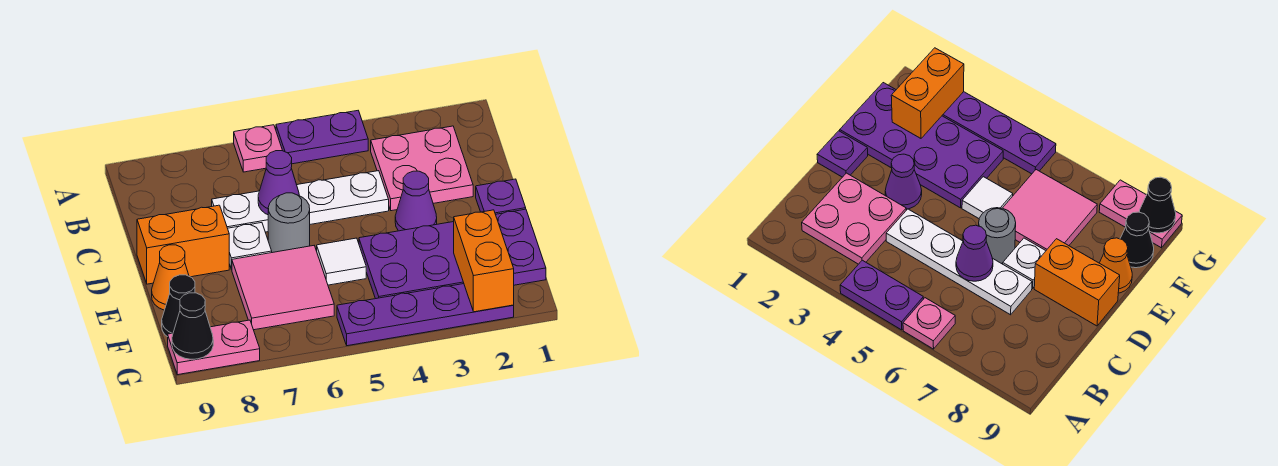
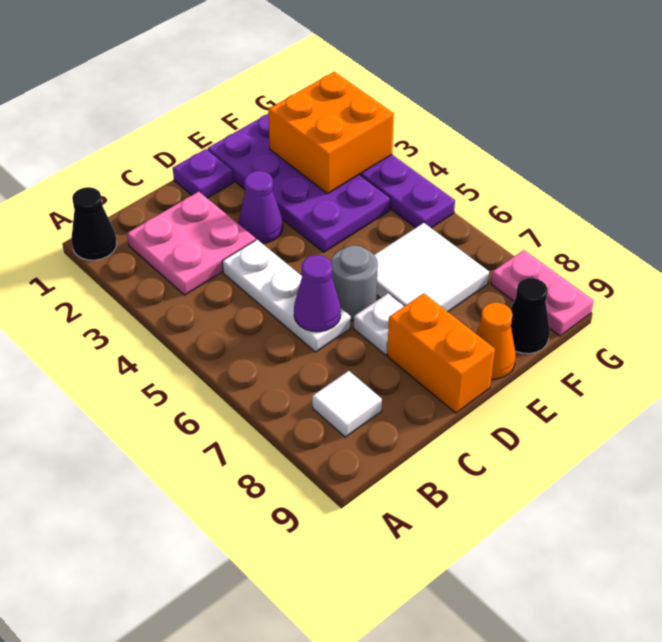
purple 1x2 plate [276,111,368,164] -> none
pink 1x1 plate [234,125,282,172] -> none
white 1x4 plate [212,171,389,232] -> white 1x3 plate [222,240,351,352]
white 1x1 tile [317,238,366,285] -> white 1x1 tile moved to [312,371,382,437]
pink 2x2 tile [232,246,334,330] -> white 2x2 tile [374,223,489,312]
orange 1x2 brick [454,210,514,312] -> orange 2x2 brick [268,72,394,194]
black 1x1 cone [172,293,213,359] -> black 1x1 cone moved to [71,187,117,260]

